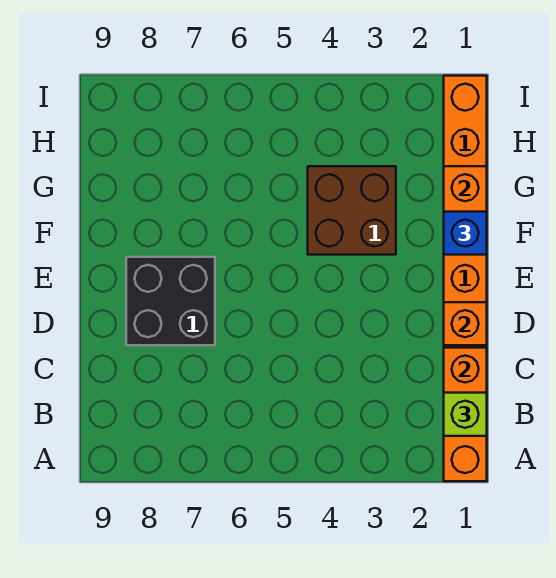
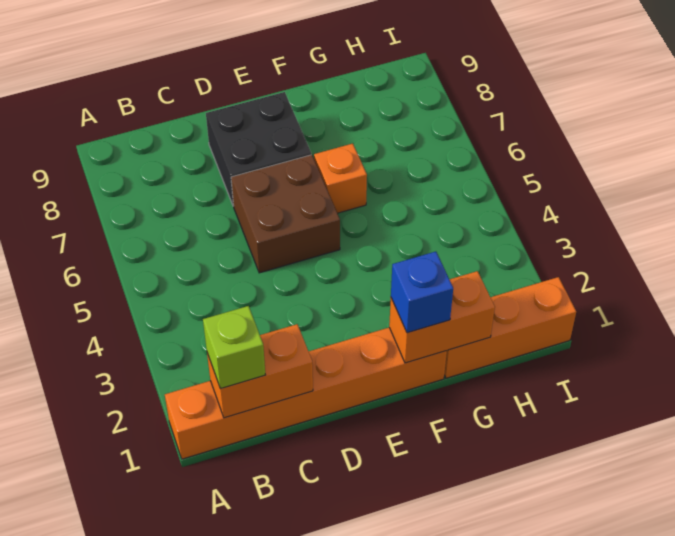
orange 1x1 brick [444,302,487,345] -> orange 1x1 brick moved to [314,144,367,213]
brown 2x2 brick [308,166,396,255] -> brown 2x2 brick moved to [231,155,340,273]

